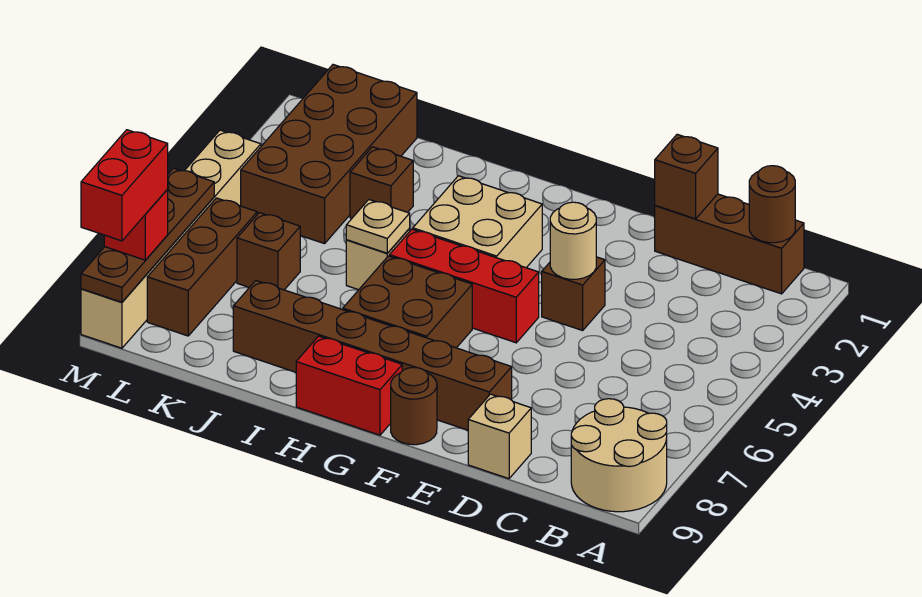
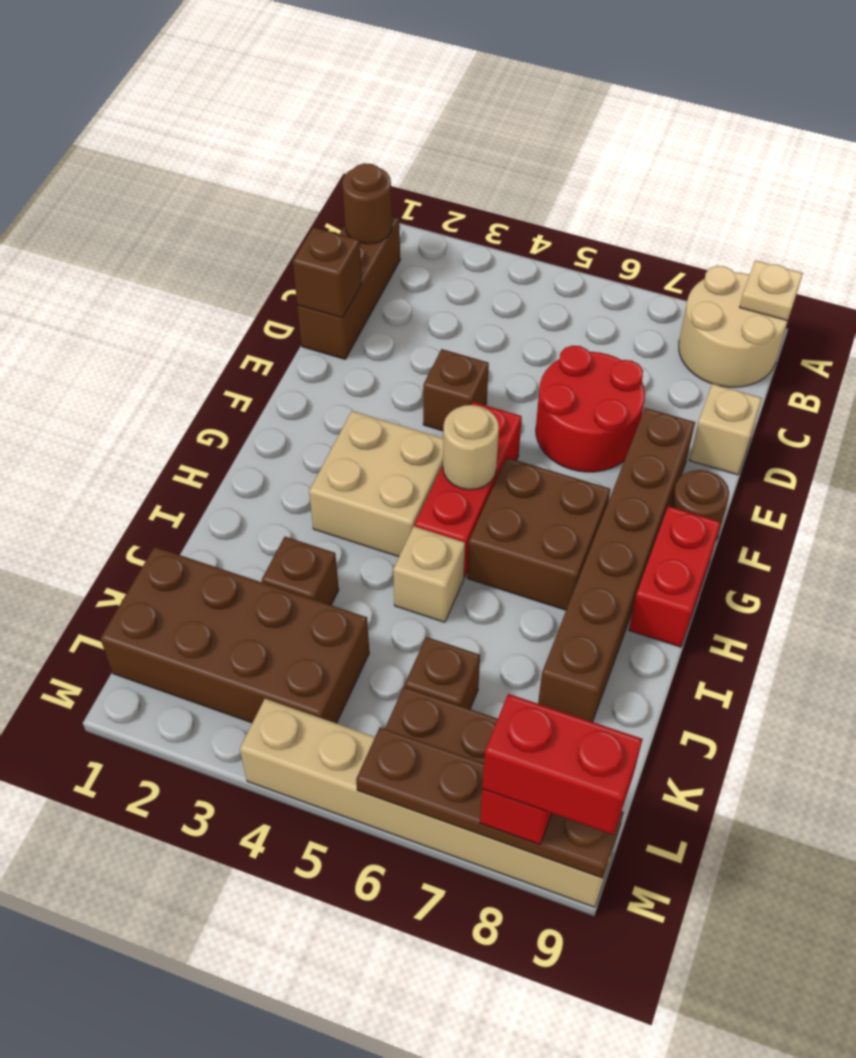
none -> red 2x2 round brick [536,346,645,472]
tan 1x1 round brick [550,202,596,279] -> tan 1x1 round brick moved to [443,405,499,490]
tan 1x1 plate [346,200,410,253] -> tan 1x1 plate moved to [740,260,803,321]

